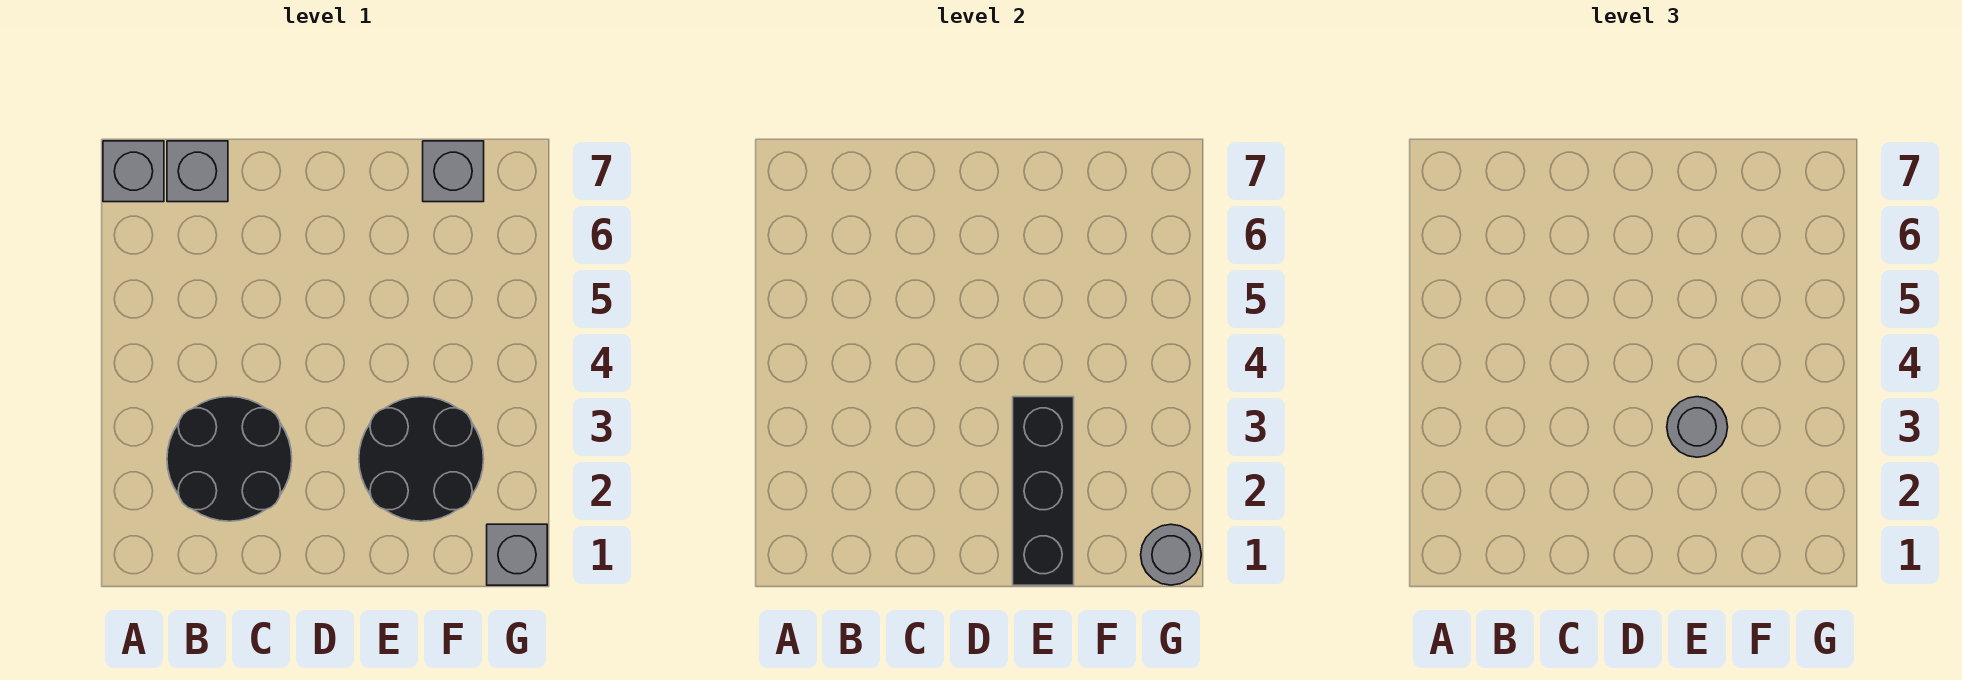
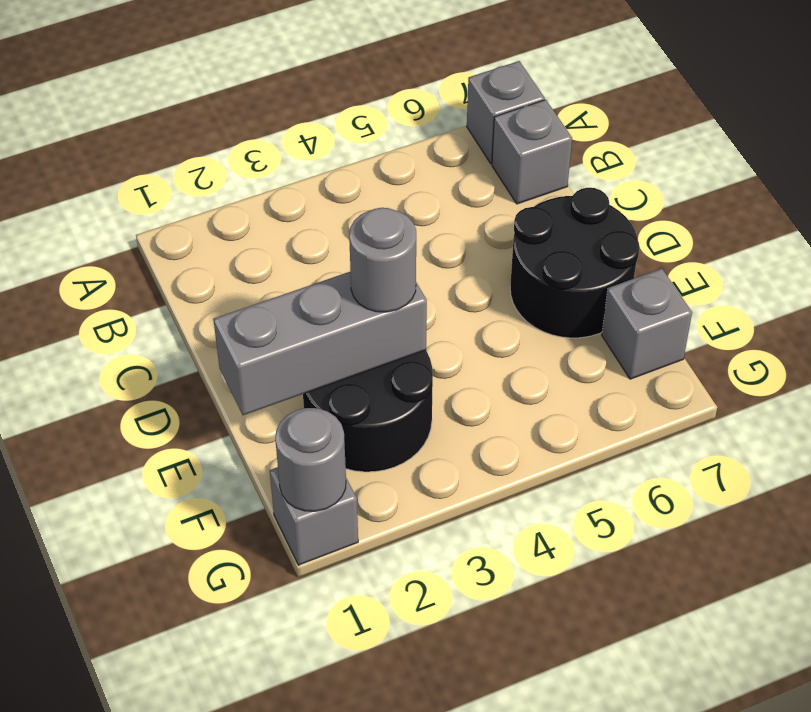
black 2x2 round brick [167,397,292,521] -> black 2x2 round brick moved to [510,188,639,338]
black 1x3 brick [1013,397,1074,585] -> grey 1x3 brick [213,271,427,415]

